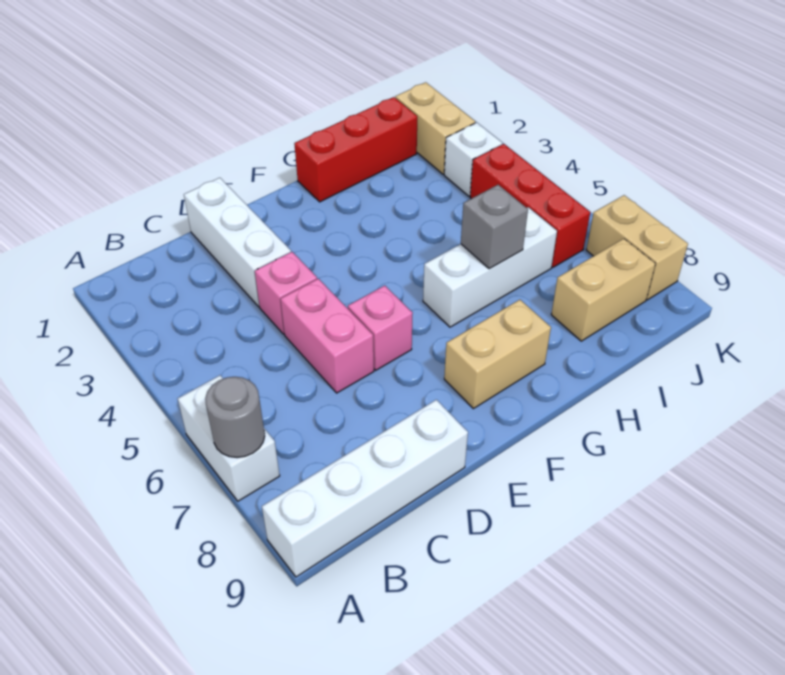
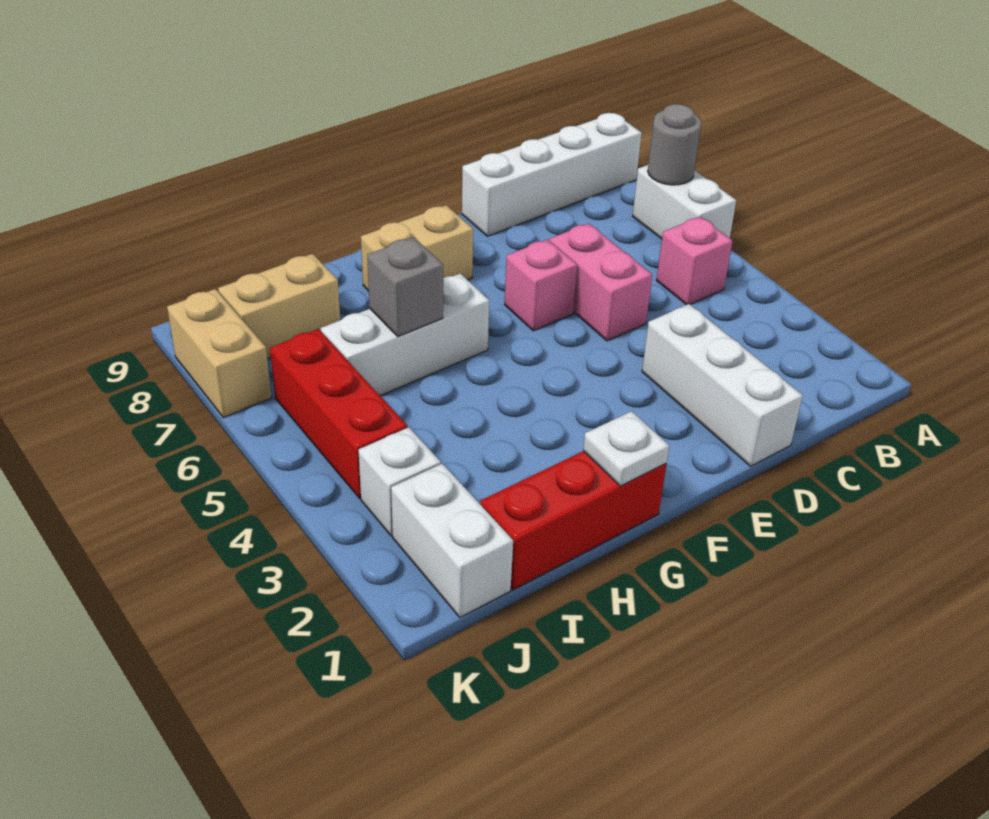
pink 1x1 brick [255,252,317,334] -> pink 1x1 brick moved to [656,217,732,305]
none -> white 1x1 plate [583,411,669,486]
tan 1x2 brick [395,82,475,174] -> white 1x2 brick [391,464,513,617]

